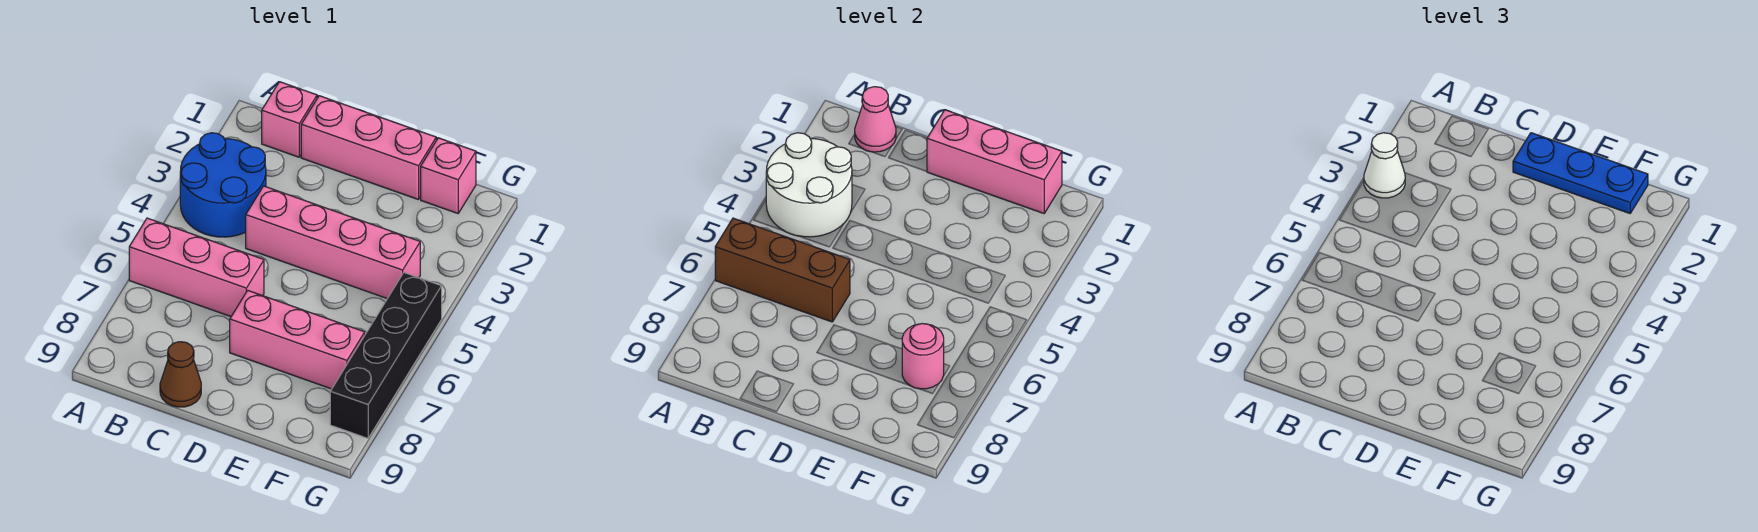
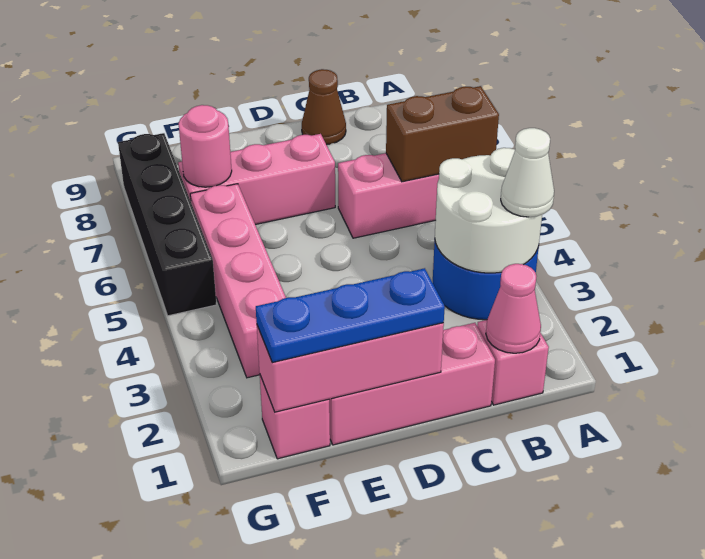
brown 1x3 brick [715,218,850,322] -> brown 1x2 brick [386,86,499,182]
pink 1x4 brick [246,186,420,299] -> pink 1x4 brick turned to [190,184,286,378]

